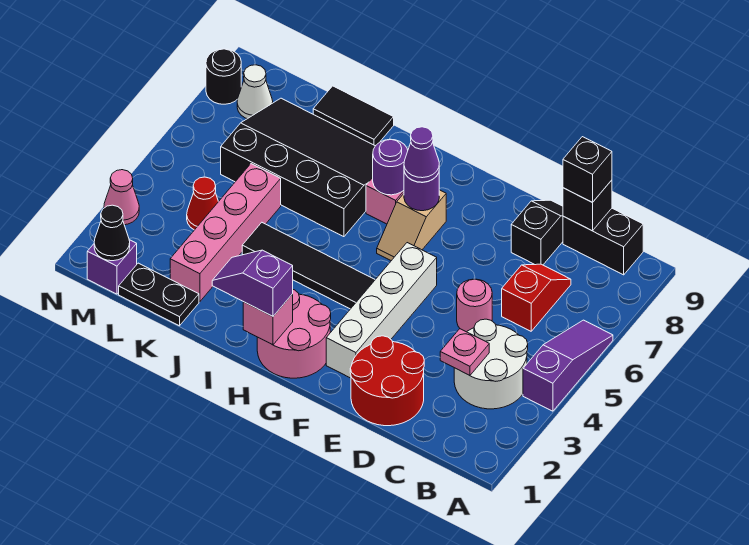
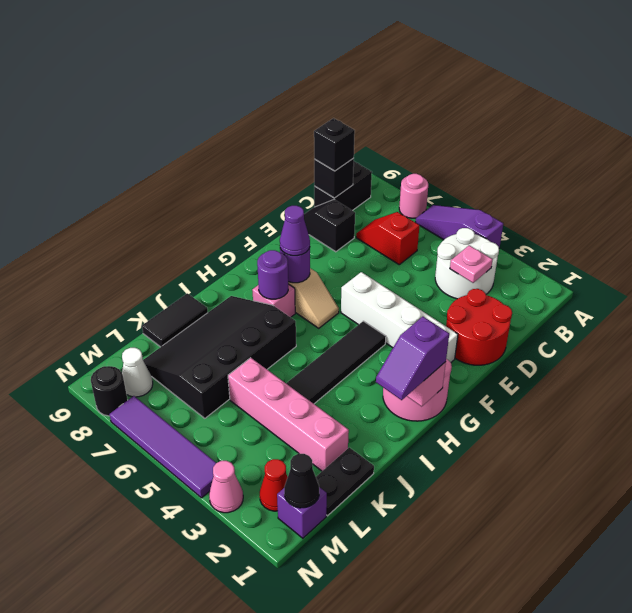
pink 1x1 round brick [457,279,492,332] -> pink 1x1 round brick moved to [399,174,428,218]
red 1x1 cone [187,177,218,230] -> red 1x1 cone moved to [260,459,288,511]
none -> purple 1x4 tile [109,396,216,498]

